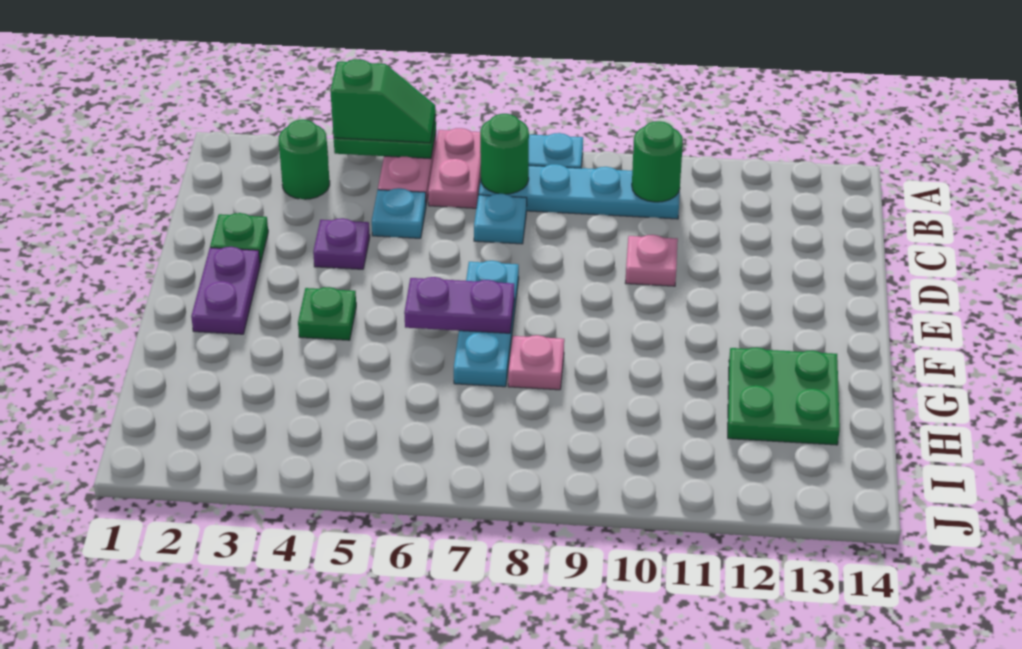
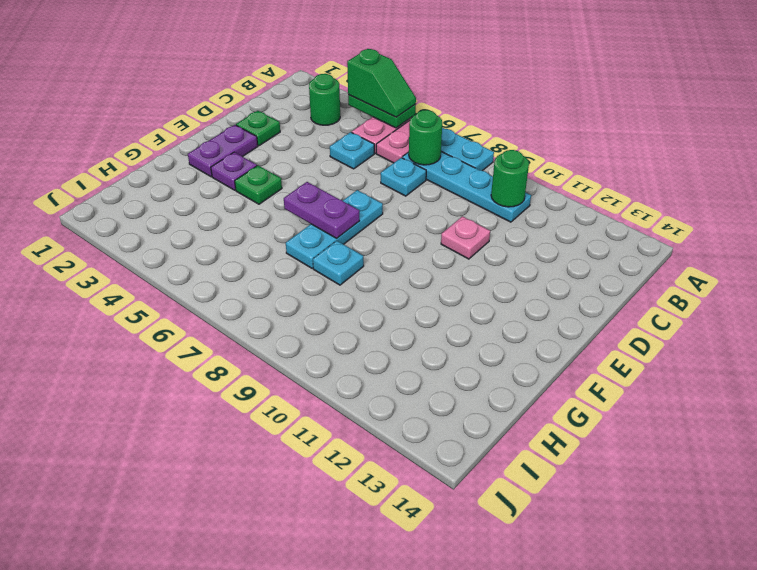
purple 1x1 plate [313,218,370,269] -> purple 1x1 plate moved to [211,152,257,190]
pink 1x1 plate [508,335,564,390] -> cyan 1x1 plate [313,241,364,285]
green 2x2 plate [728,347,840,445] -> none

